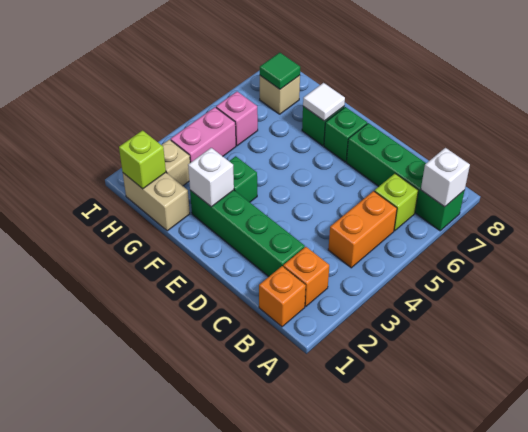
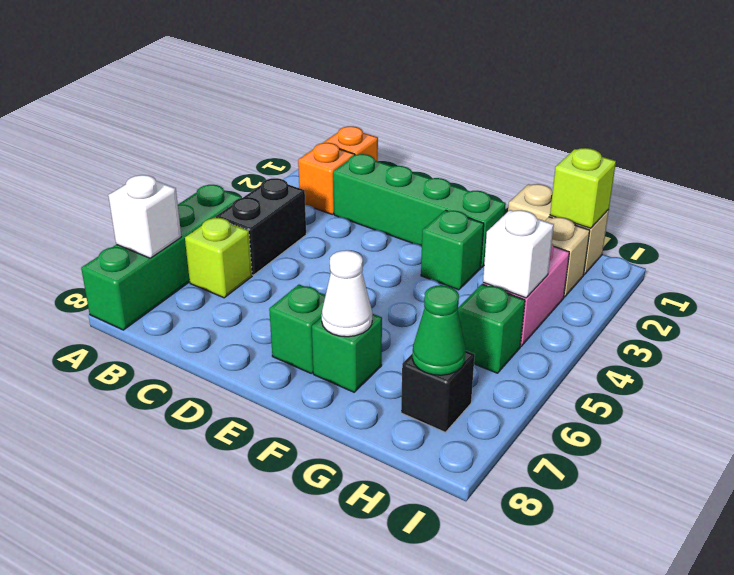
green 1x4 brick [346,123,464,231] -> green 1x4 brick turned to [81,185,242,330]
orange 1x2 brick [328,191,397,268] -> black 1x2 brick [216,178,306,275]
white 1x1 brick [188,148,234,207] -> white 1x1 brick moved to [483,210,554,298]
white 1x1 tile [303,83,345,121] -> white 1x1 cone [322,250,372,337]
pink 1x1 brick [216,92,258,146] -> green 1x1 brick [458,284,525,373]
tan 1x1 brick [260,75,300,114] -> black 1x1 brick [401,351,475,432]
green 1x1 tile [260,53,300,89] -> green 1x1 cone [412,285,466,375]

